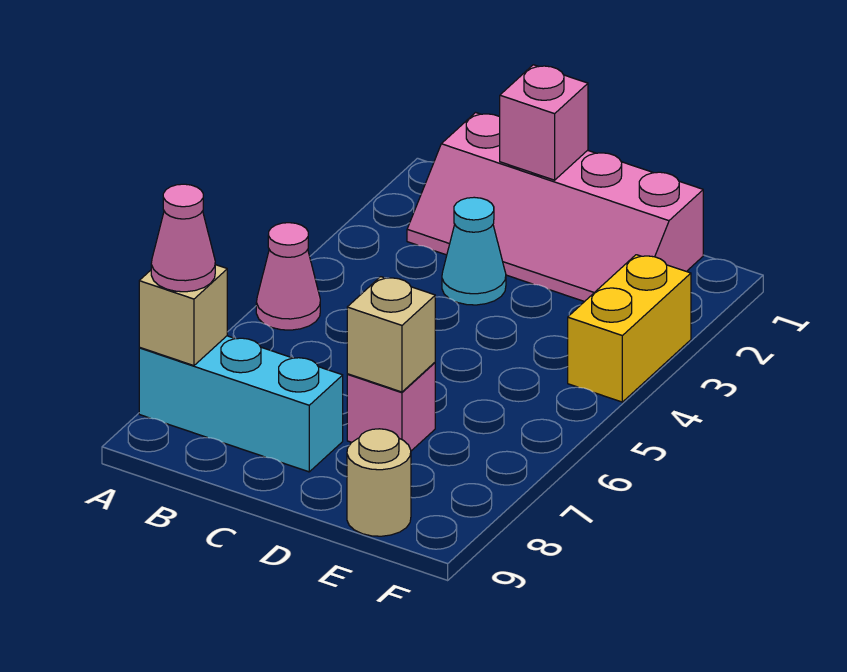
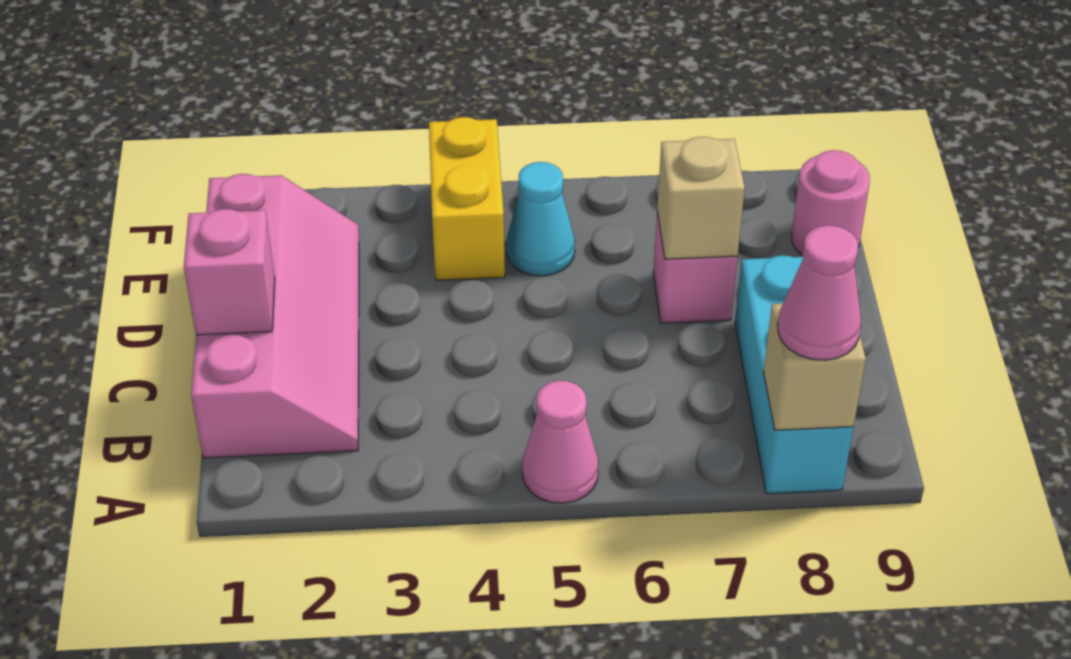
cyan 1x1 cone [442,197,506,305] -> cyan 1x1 cone moved to [506,162,575,276]
tan 1x1 round brick [347,429,411,536] -> pink 1x1 round brick [792,150,870,256]
yellow 1x2 brick [568,255,691,402] -> yellow 1x2 brick turned to [429,117,505,280]

